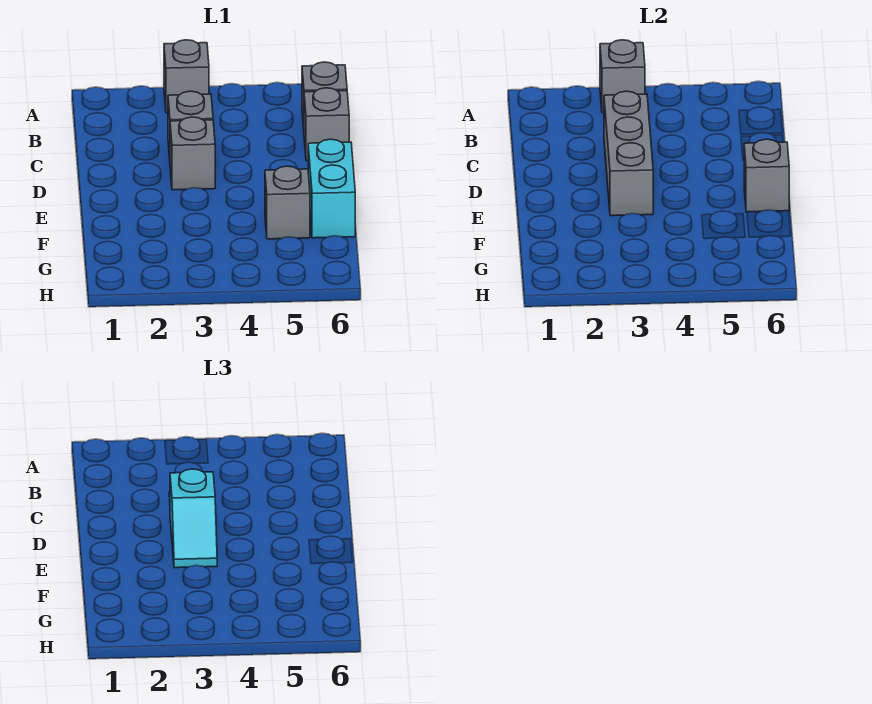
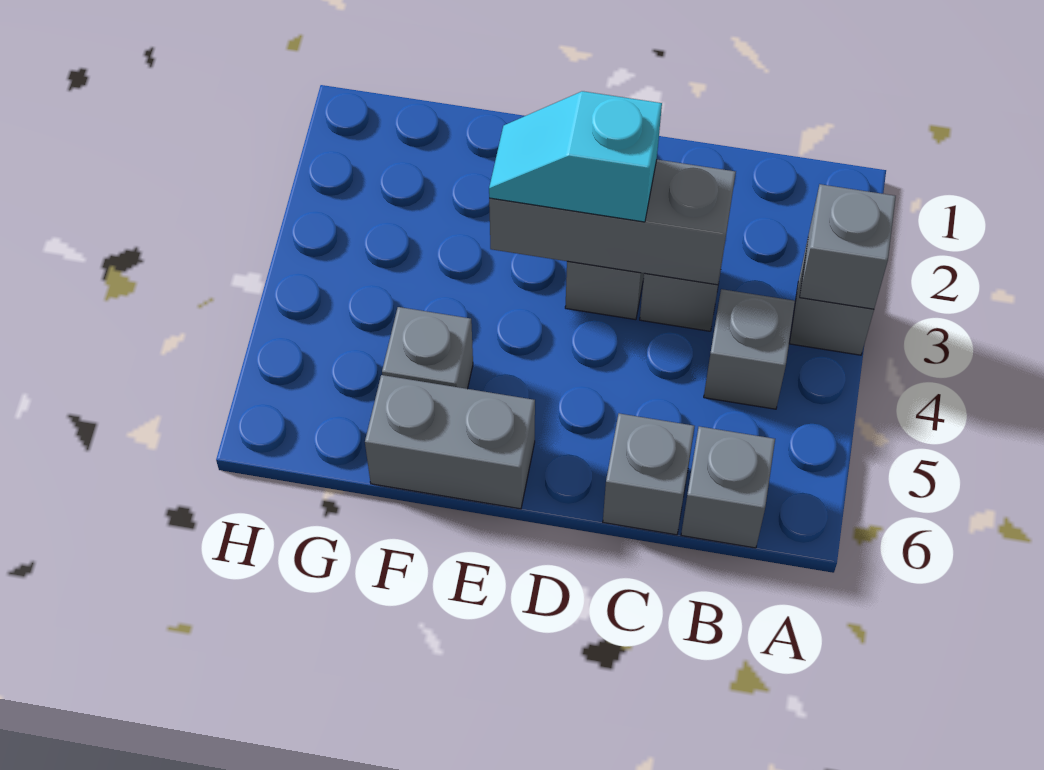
cyan 1x2 brick [308,139,355,238] -> grey 1x2 brick [365,375,535,509]
grey 1x1 brick [744,139,789,212] -> grey 1x1 brick moved to [704,289,795,409]

